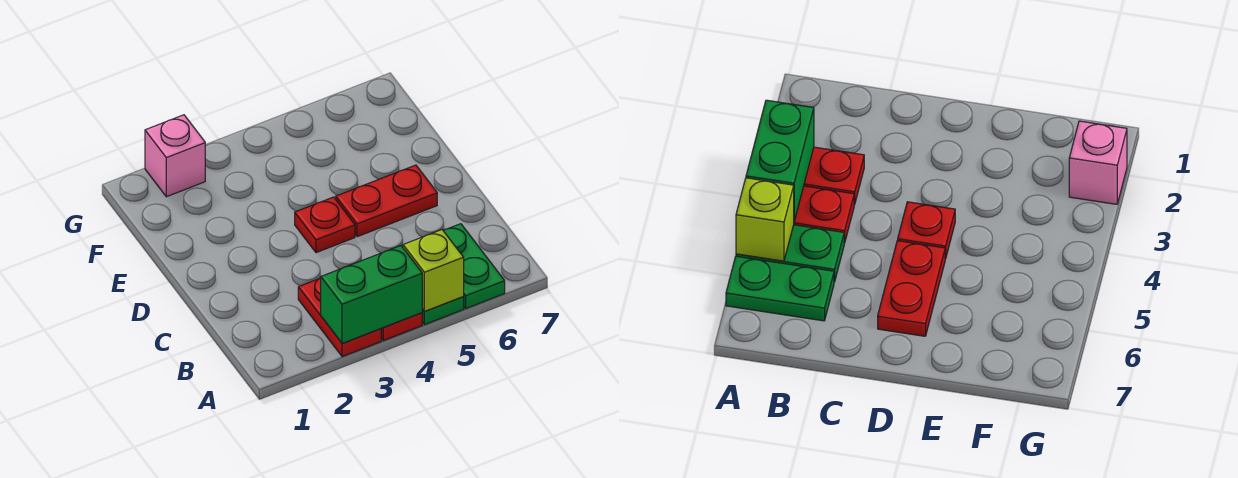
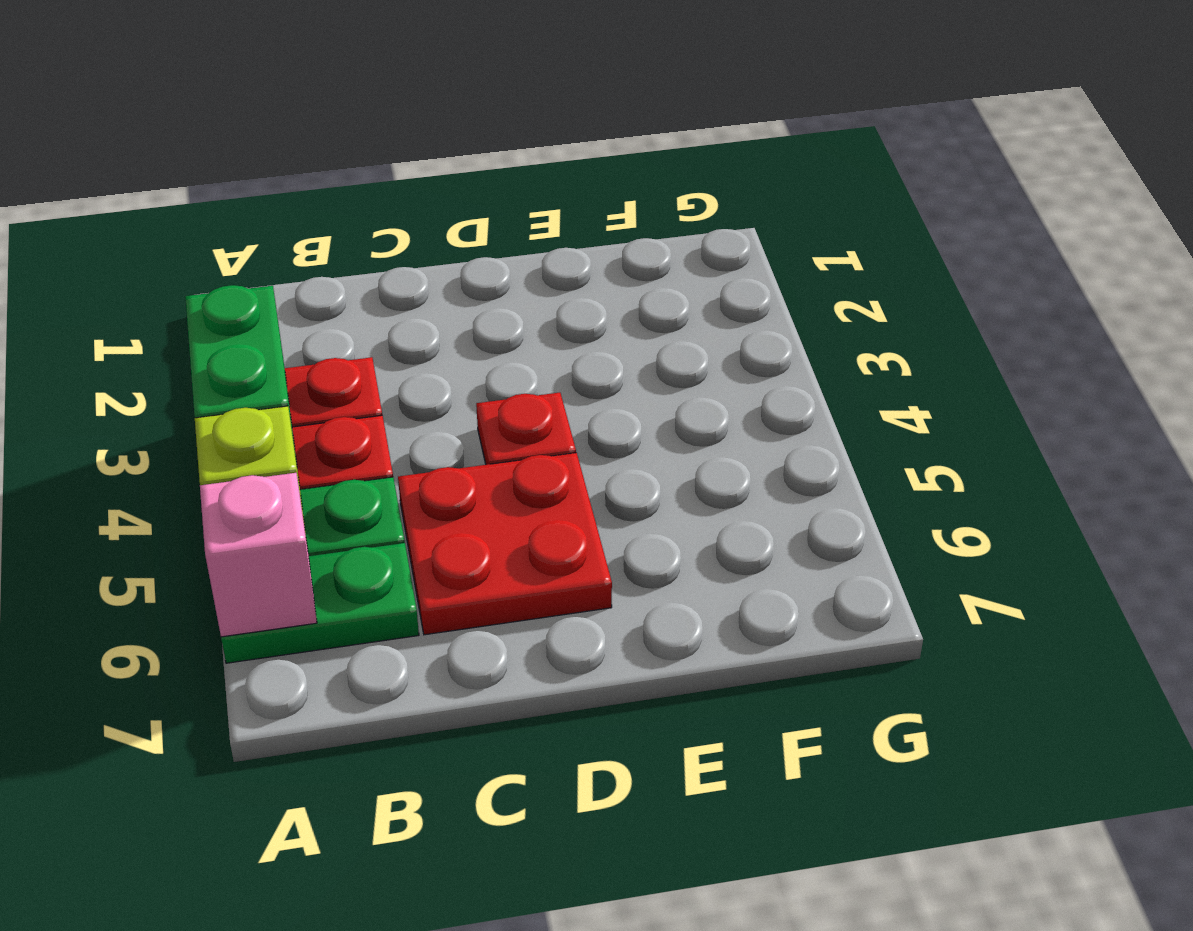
red 1x2 plate [336,165,437,237] -> red 2x2 plate [398,453,612,635]
pink 1x1 brick [145,115,205,197] -> pink 1x1 brick moved to [200,473,317,637]

